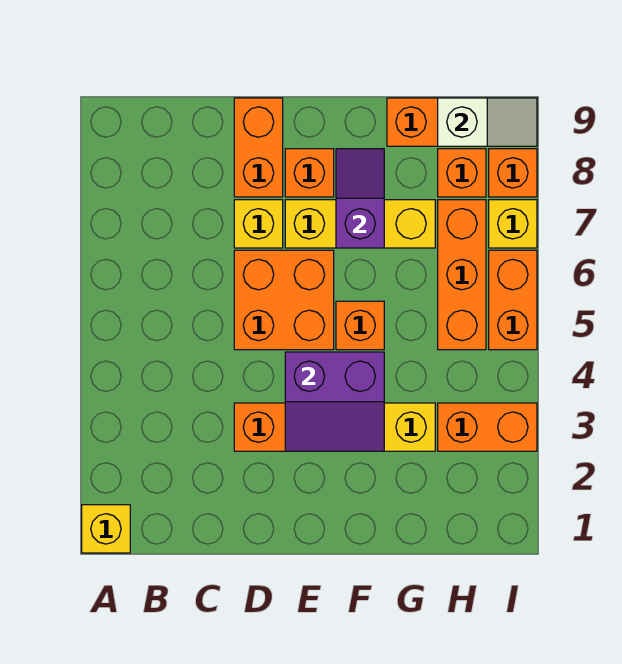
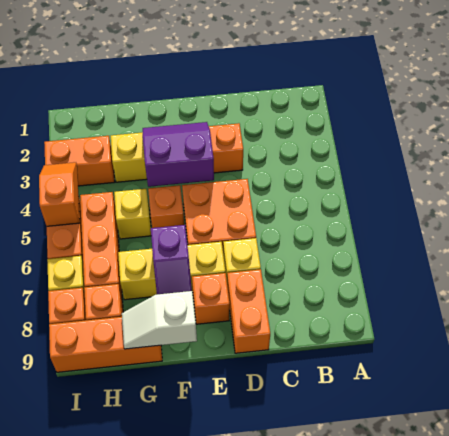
yellow 1x1 brick [82,505,130,553] -> yellow 1x1 brick moved to [114,189,151,239]
white 1x2 slope [438,98,537,146] -> white 1x2 slope moved to [122,291,197,349]
none -> orange 1x2 slope [39,162,80,226]

